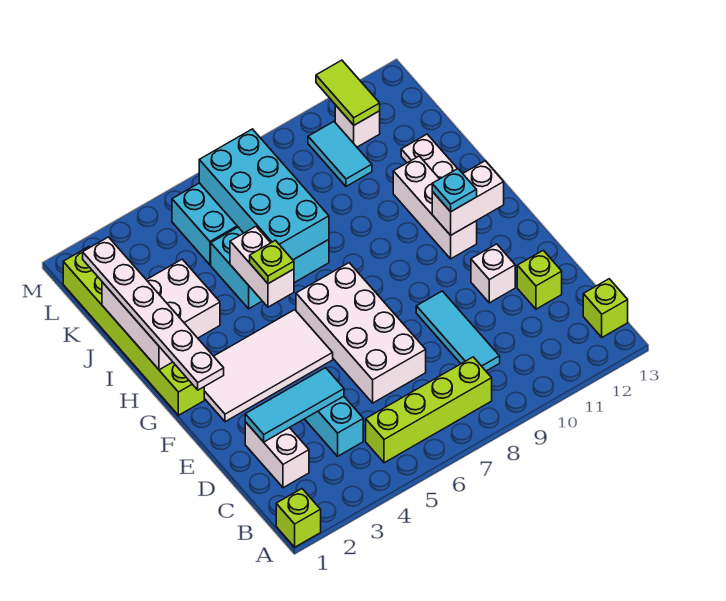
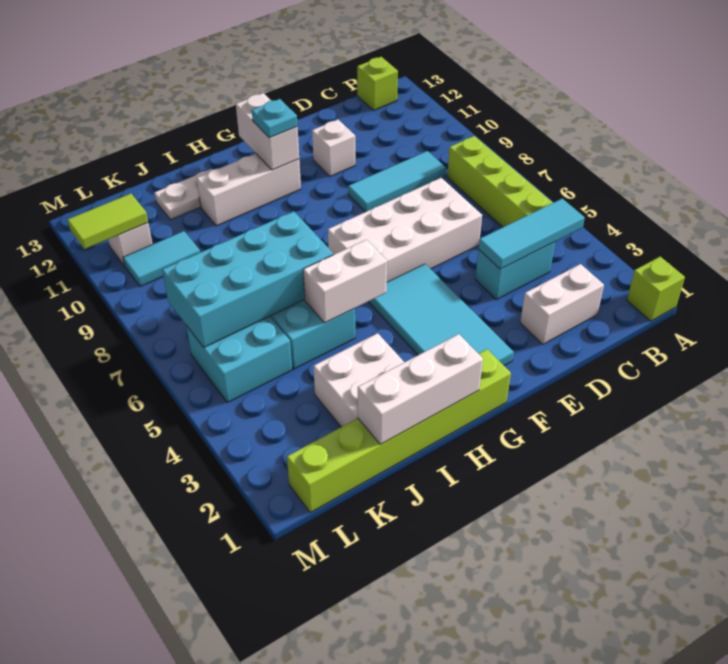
cyan 1x3 tile [245,368,344,442] -> cyan 1x3 tile turned to [479,199,585,269]
lime 1x1 brick [517,250,562,309] -> none
white 1x6 plate [83,237,224,390] -> none
white 2x4 tile [204,310,333,422] -> cyan 2x4 tile [368,264,514,366]
lime 1x1 plate [250,240,294,284] -> none

